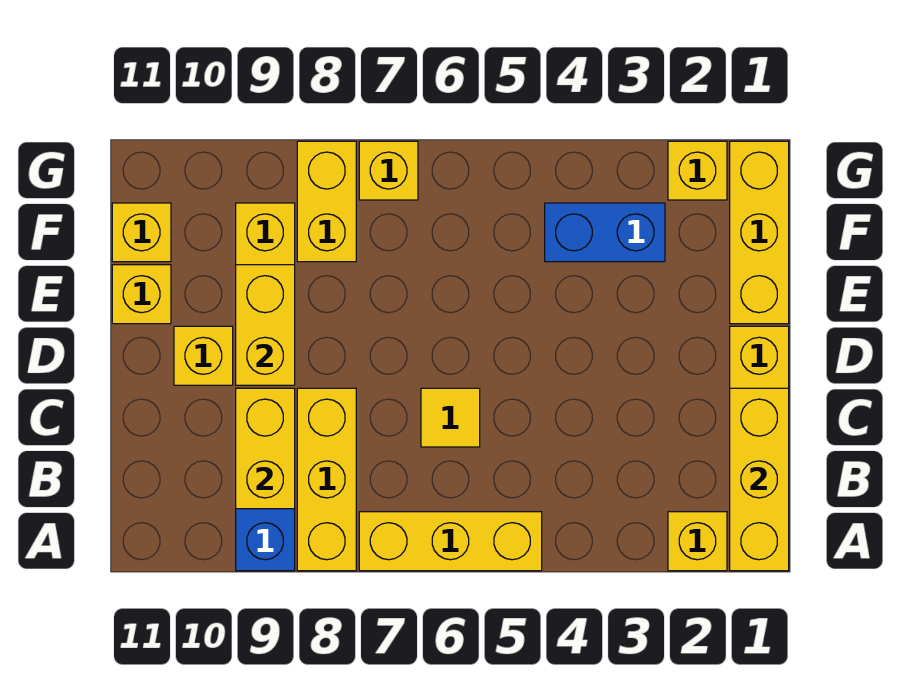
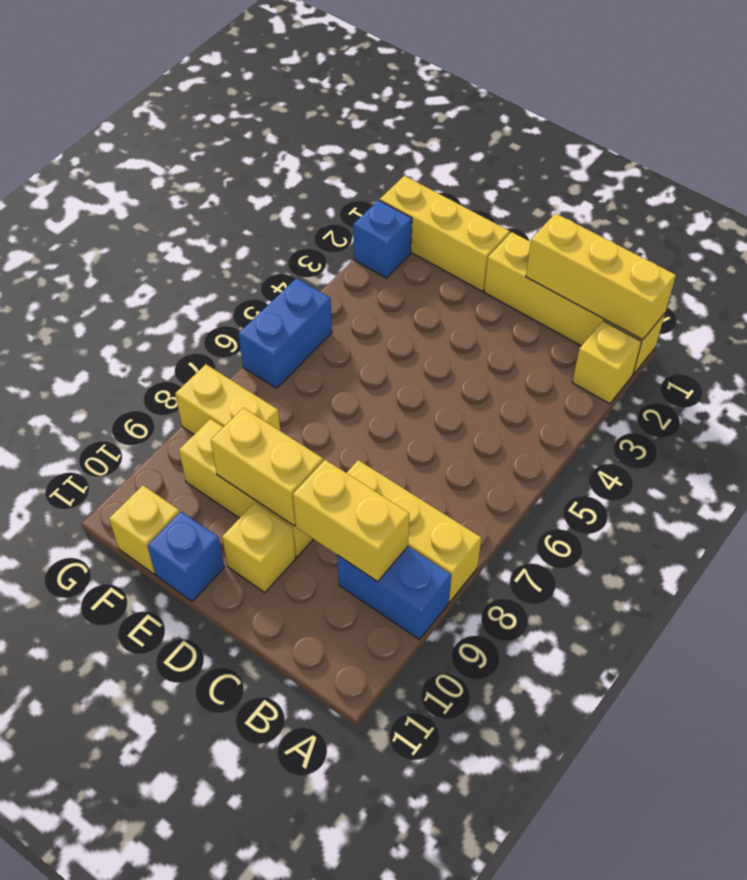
yellow 1x3 brick [359,512,542,571] -> none
yellow 1x1 tile [421,388,480,447] -> none
yellow 1x1 brick [112,265,171,324] -> blue 1x1 brick [148,512,224,601]
blue 1x2 brick [545,203,665,262] -> blue 1x2 brick moved to [239,278,332,388]
yellow 1x1 brick [668,141,727,200] -> blue 1x1 brick [353,200,412,278]
yellow 1x1 brick [359,141,418,200] -> none

